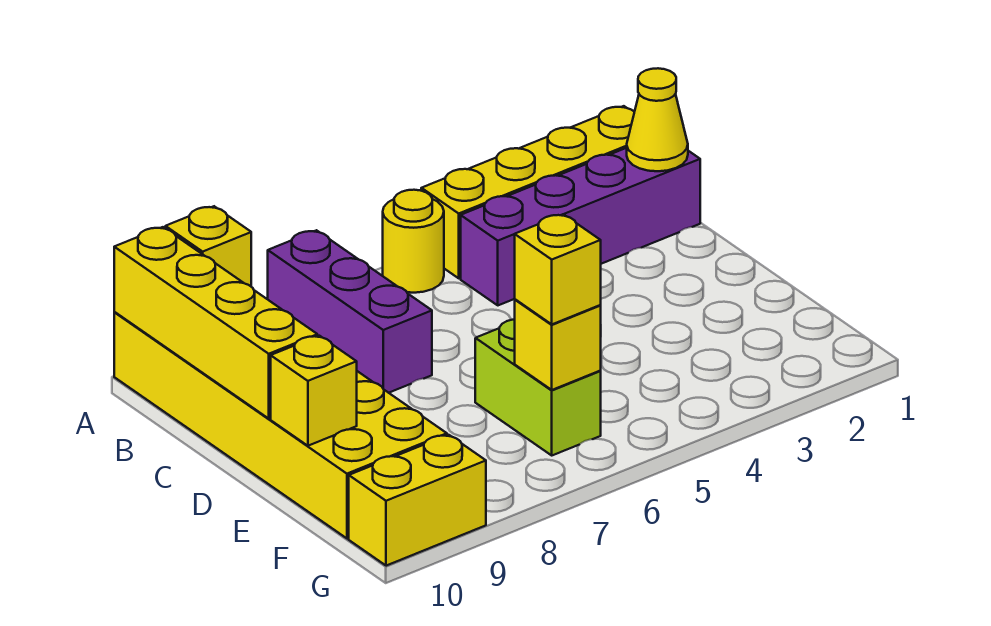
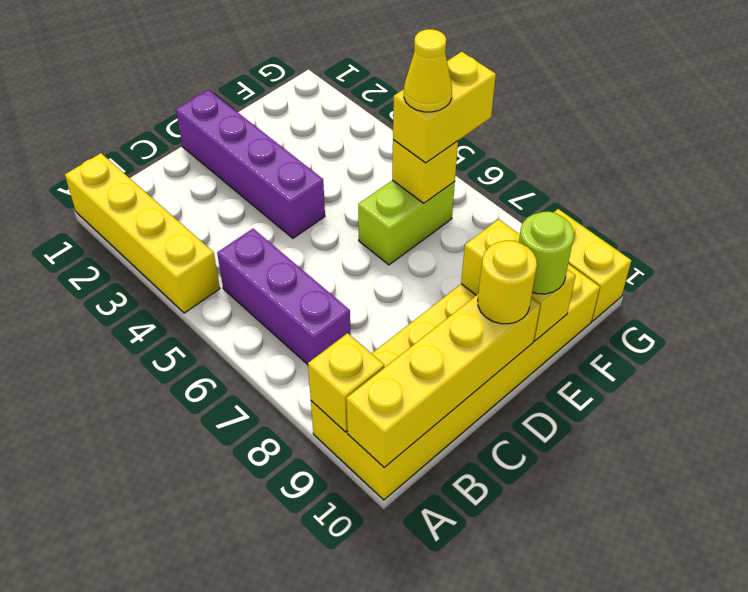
yellow 1x1 round brick [383,190,444,293] -> yellow 1x1 round brick moved to [478,241,537,324]
purple 1x3 brick [268,230,432,393] -> purple 1x3 brick turned to [217,229,351,365]
purple 1x4 brick [461,148,700,305] -> purple 1x4 brick moved to [176,90,325,238]
yellow 1x1 cone [627,68,688,171] -> yellow 1x1 cone moved to [404,29,452,112]
yellow 1x1 brick [271,336,357,446] -> yellow 1x2 brick [461,219,576,341]
none -> lime 1x1 round brick [519,212,574,294]
yellow 1x1 brick [515,214,601,324] -> yellow 1x2 brick [393,52,496,163]

